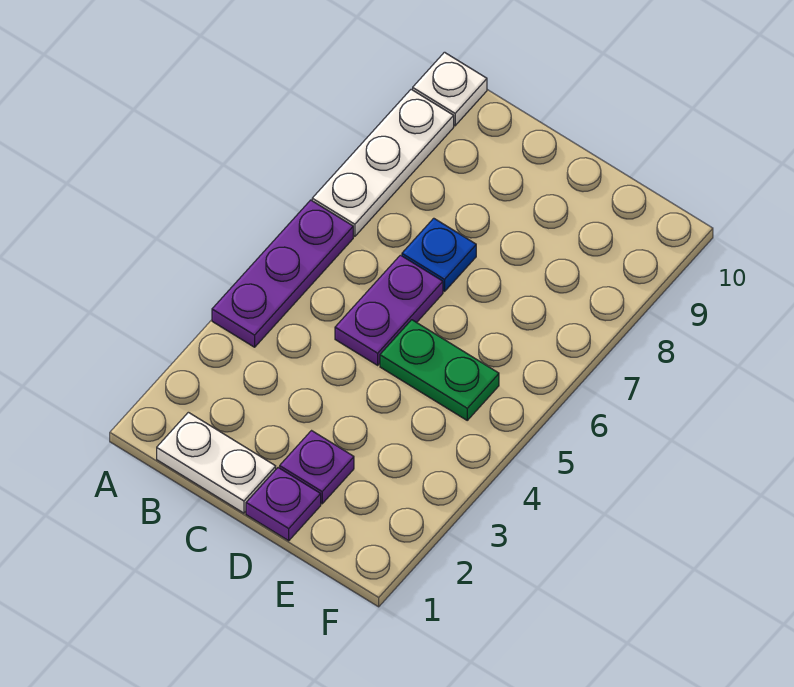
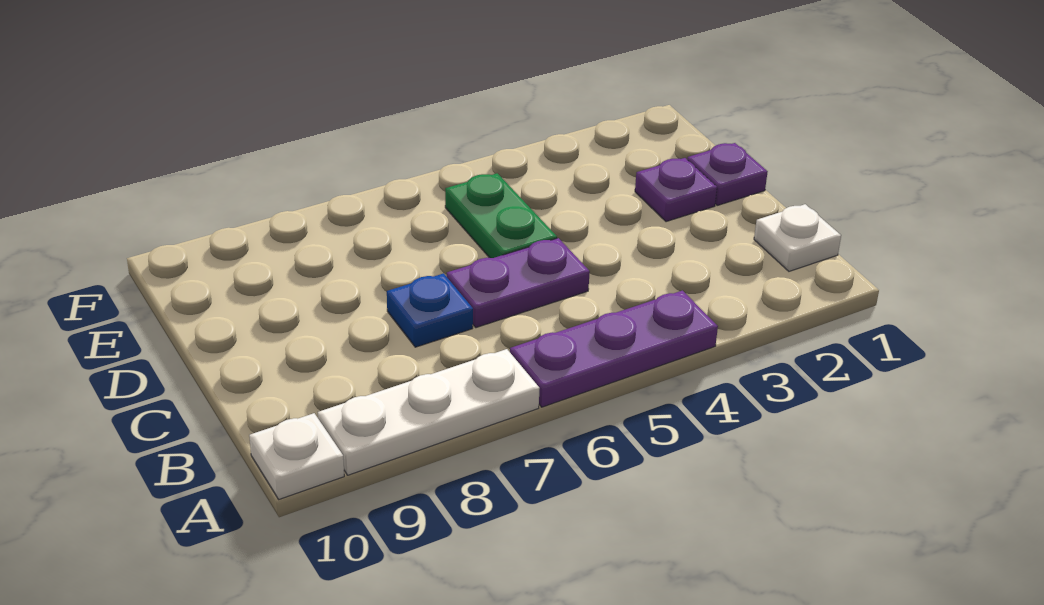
white 1x2 plate [157,412,276,513] -> white 1x1 plate [754,204,841,271]

